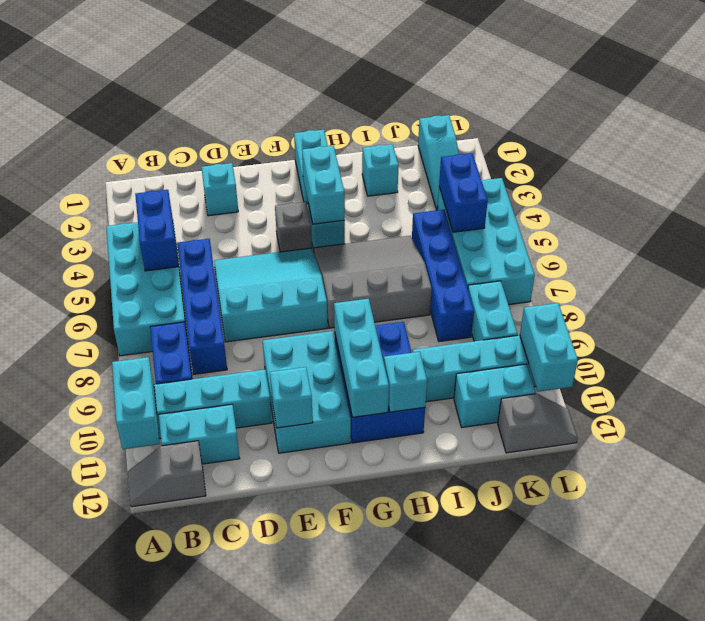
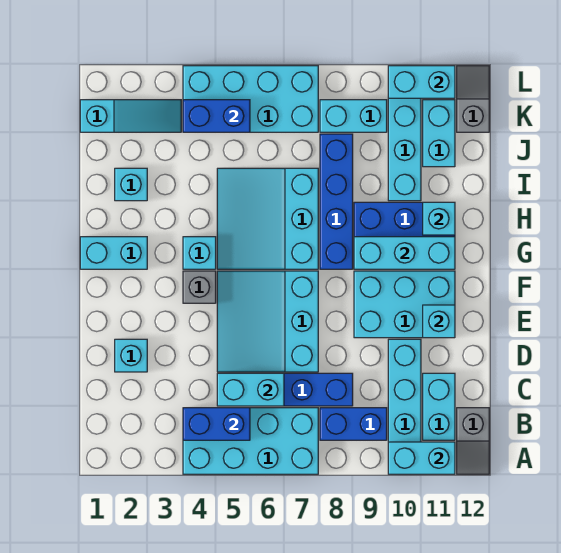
cyan 1x2 brick [302,146,345,224] -> cyan 1x2 brick moved to [217,373,284,406]
grey 3x3 slope [314,236,432,328] -> cyan 3x3 slope [217,168,318,269]
blue 1x4 brick [412,210,474,342] -> blue 1x4 brick turned to [320,134,353,269]

